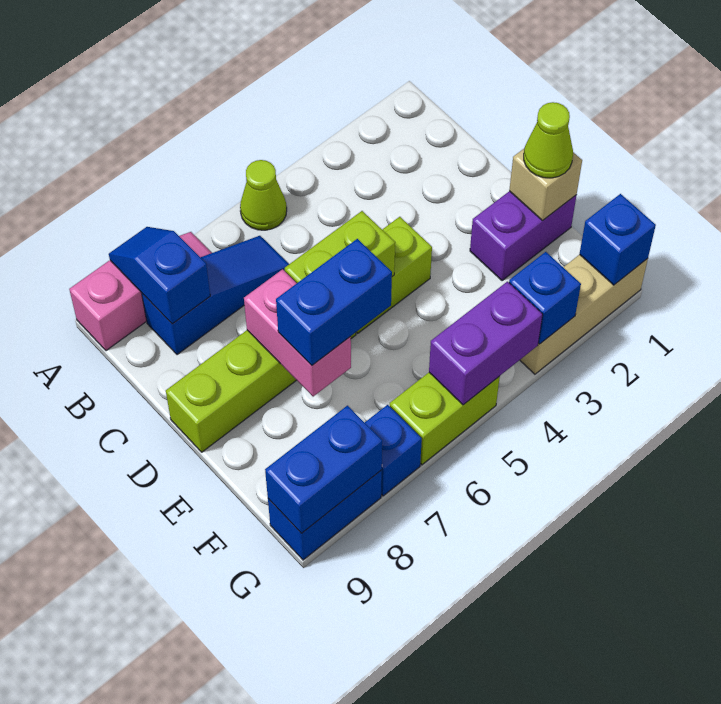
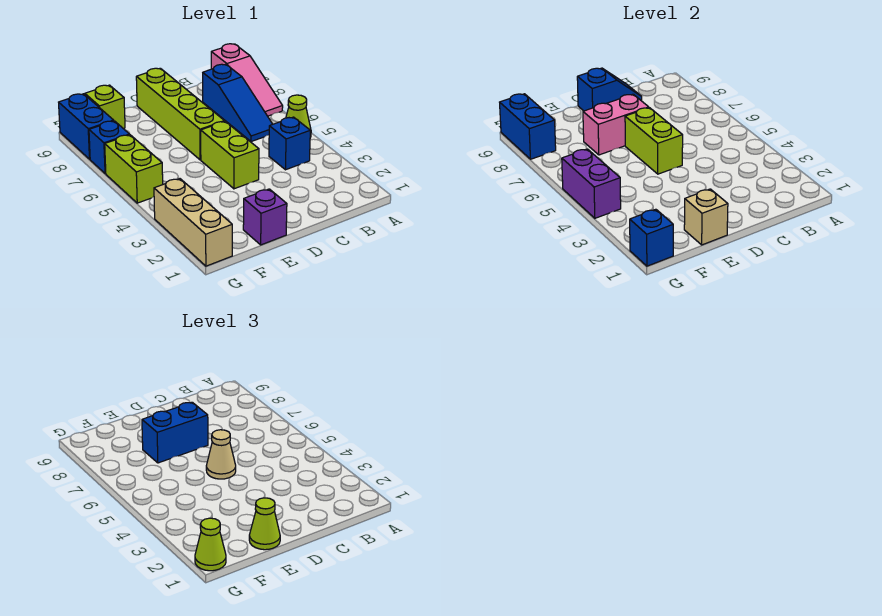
blue 1x2 slope [109,227,210,324] -> blue 1x2 slope moved to [577,68,642,111]
none -> tan 1x1 cone [206,430,236,479]
purple 1x2 brick [470,191,577,281] -> purple 1x1 brick [243,189,287,245]
blue 1x2 brick [276,239,392,365] -> blue 1x2 brick turned to [142,402,208,463]
none -> lime 1x1 brick [85,85,125,129]
none -> lime 1x1 cone [195,518,226,571]
blue 1x1 brick [509,252,581,344] -> blue 1x1 brick moved to [269,117,310,170]

